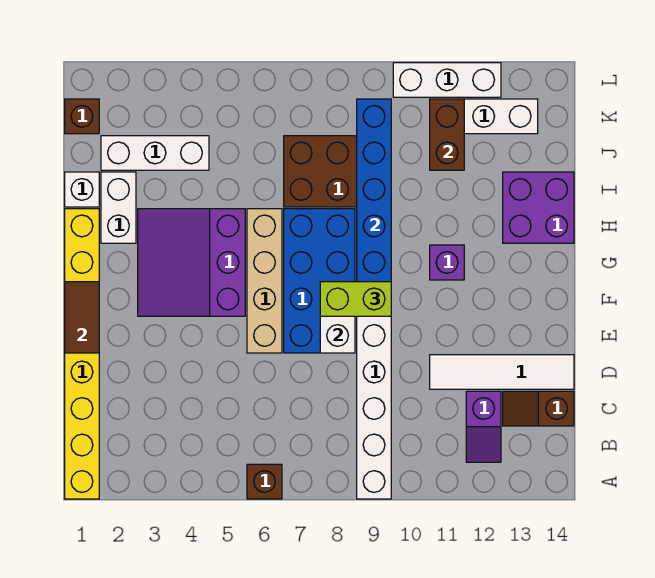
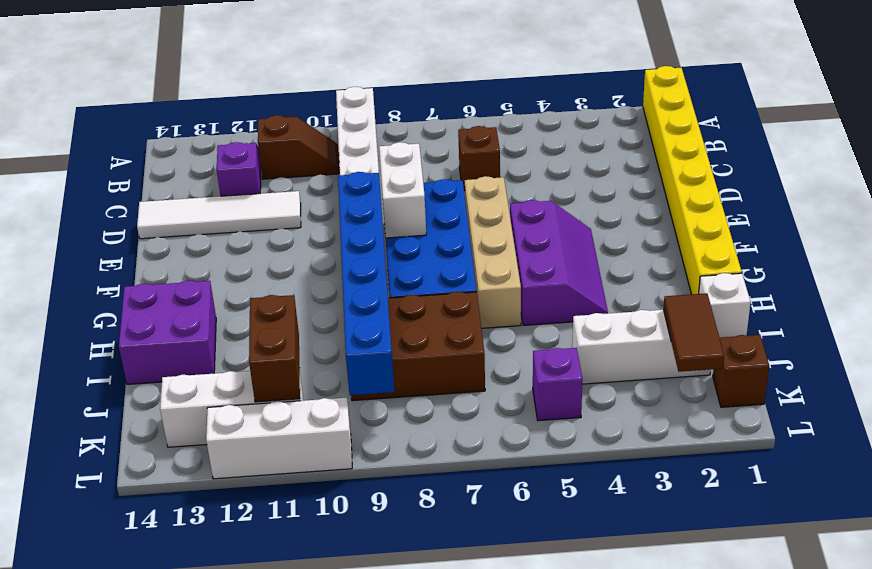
brown 1x1 brick [247,464,282,499] -> brown 1x1 brick moved to [458,126,500,191]
brown 1x2 slope [503,391,574,426] -> brown 1x2 slope moved to [258,115,339,179]
brown 1x2 tile [65,282,99,353] -> brown 1x2 tile moved to [663,293,724,372]
purple 3x3 slope [138,209,245,316] -> purple 2x3 slope [510,200,608,325]
lime 1x2 brick [320,282,391,316] -> none
purple 1x1 brick [430,245,464,280] -> purple 1x1 brick moved to [533,348,582,421]
white 1x2 brick [101,172,136,243] -> none

